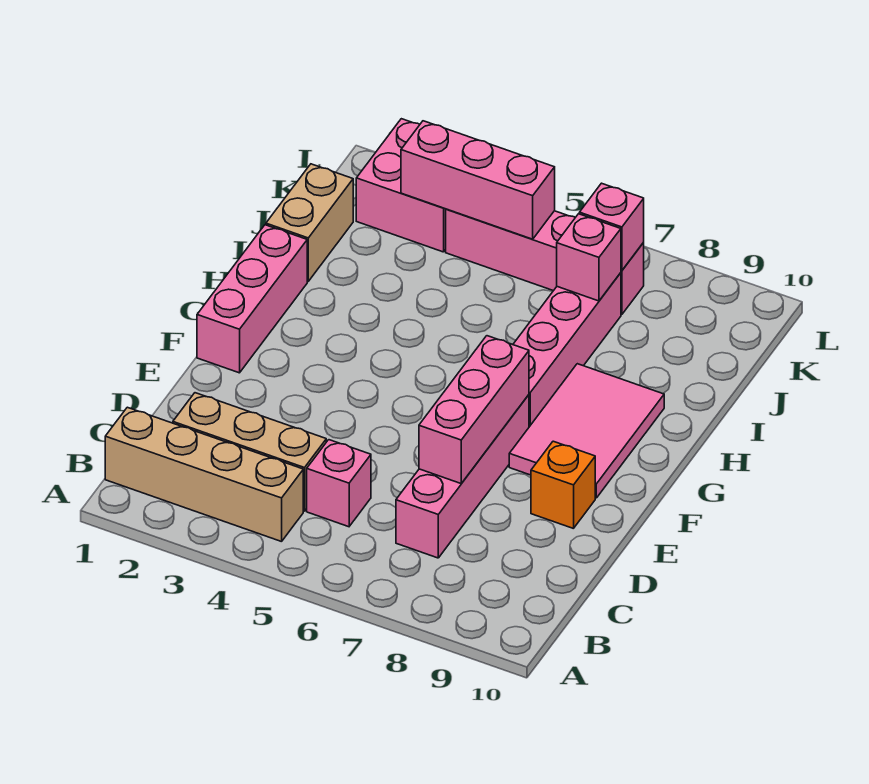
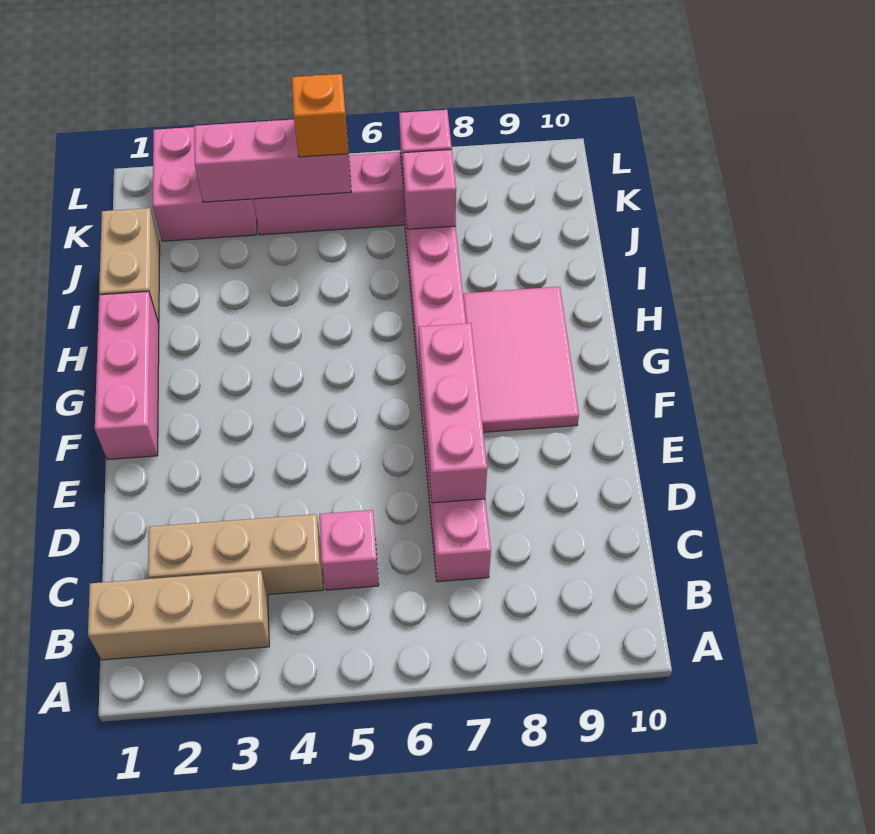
tan 1x4 brick [105,407,303,542] -> tan 1x3 brick [88,570,269,660]
orange 1x1 brick [531,441,595,529] -> orange 1x1 brick moved to [292,74,348,157]

